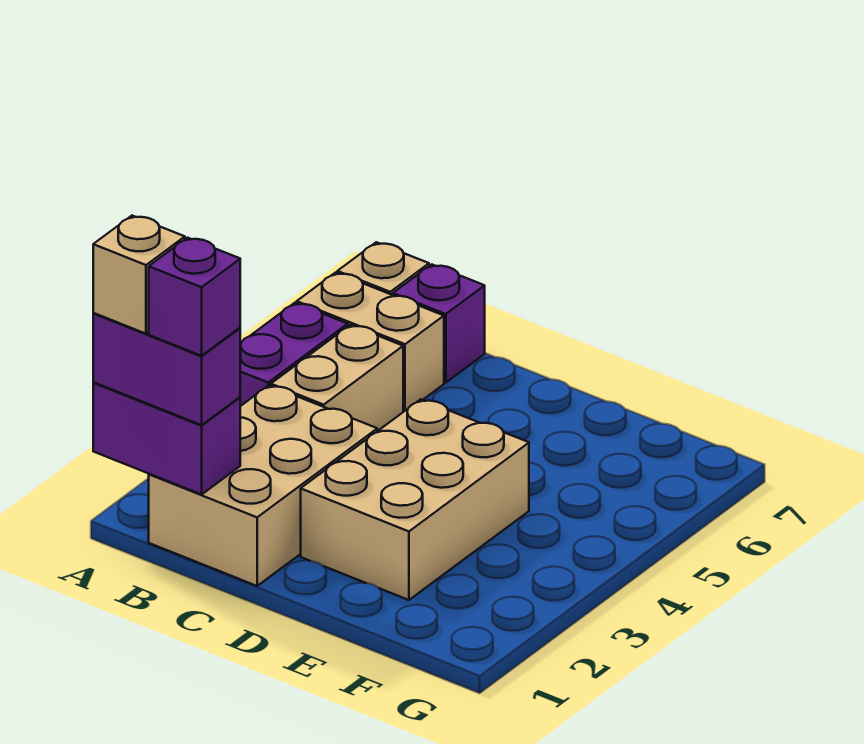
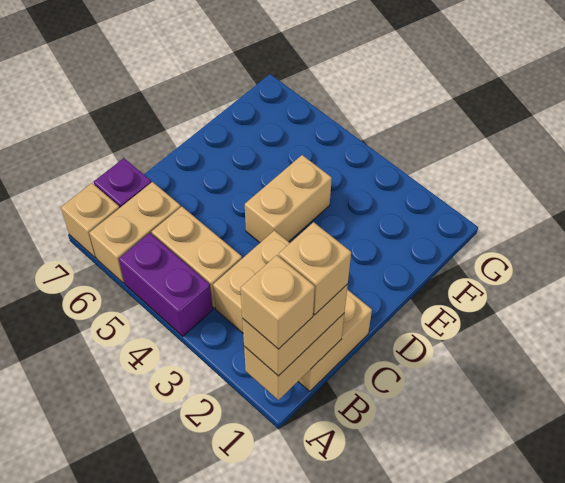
purple 1x2 brick [93,383,240,495] -> tan 1x2 brick [244,314,344,400]
purple 1x2 brick [93,313,240,425] -> tan 1x2 brick [242,284,348,376]
purple 1x1 brick [149,238,240,356] -> tan 1x1 brick [279,222,351,315]
tan 2x3 brick [301,399,529,600] -> tan 1x2 brick [245,155,332,243]

